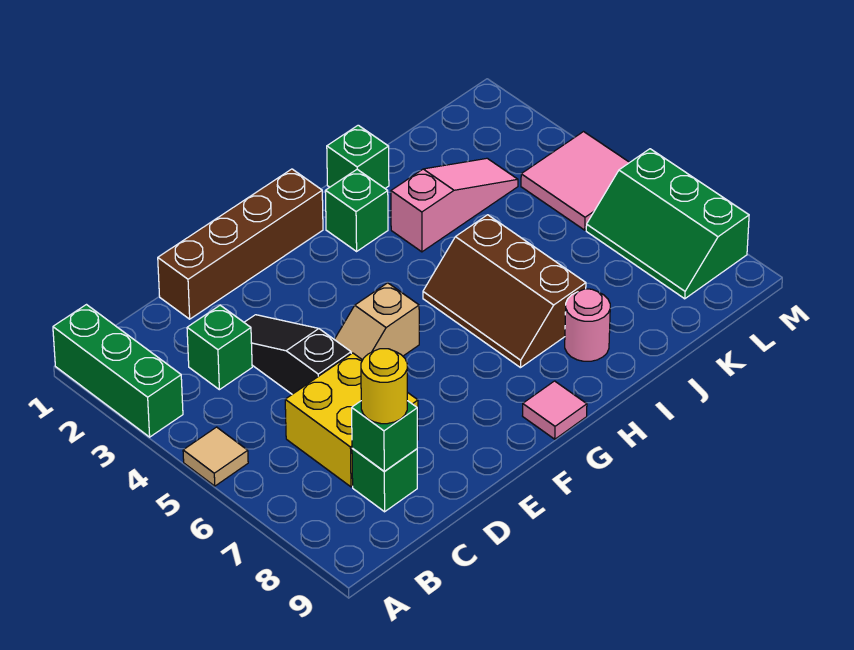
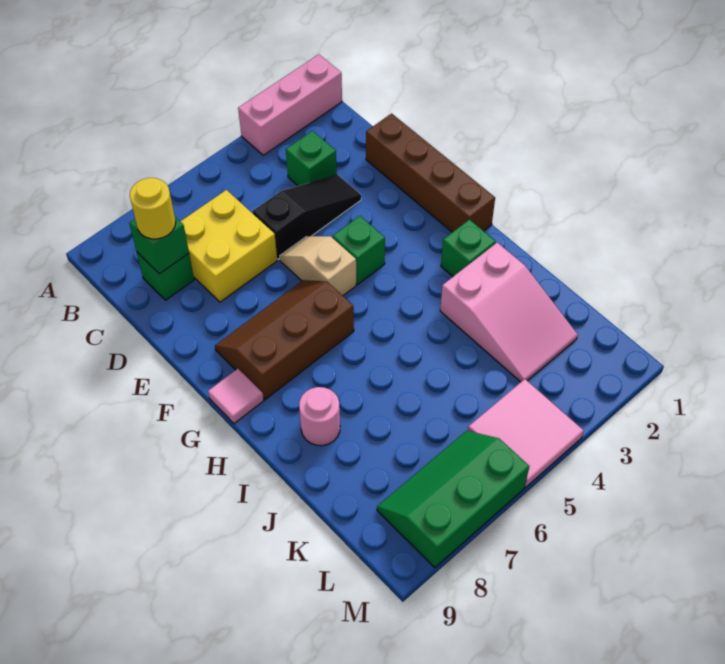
green 1x3 brick [53,305,183,437] -> pink 1x3 brick [238,54,342,155]
tan 1x1 tile [183,427,248,486] -> none
brown 2x3 slope [423,215,586,368] -> brown 2x3 slope moved to [215,280,354,399]
green 1x1 brick [327,125,389,188] -> green 1x1 brick moved to [333,216,385,284]
pink 1x3 slope [391,158,518,252] -> pink 2x3 slope [440,243,578,382]

